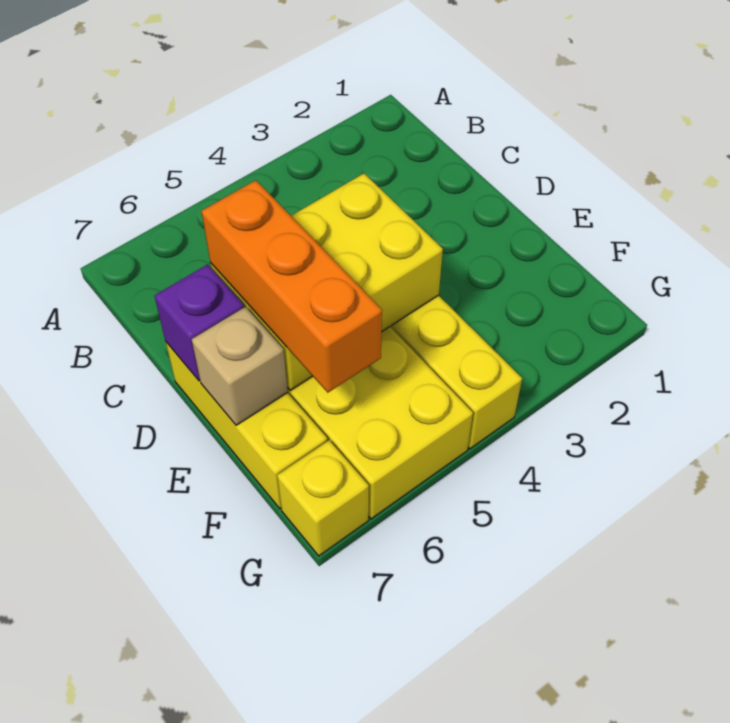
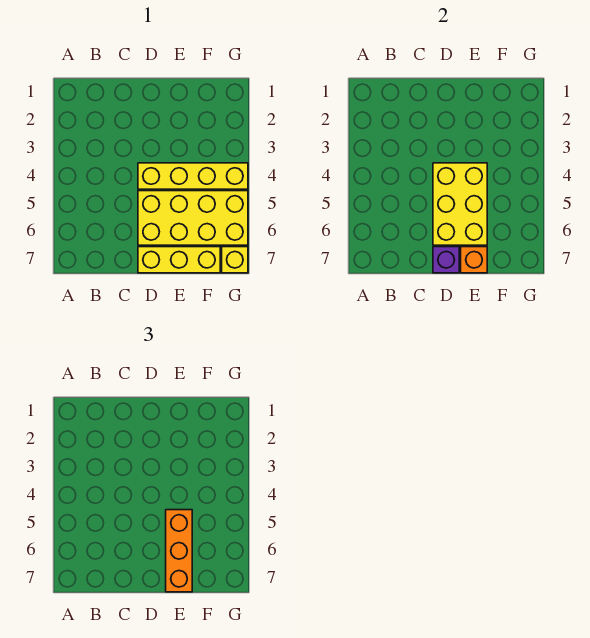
orange 1x3 brick [202,180,382,393] -> orange 1x3 brick turned to [166,510,192,592]
tan 1x1 brick [192,307,288,425] -> orange 1x1 brick [461,247,487,273]

